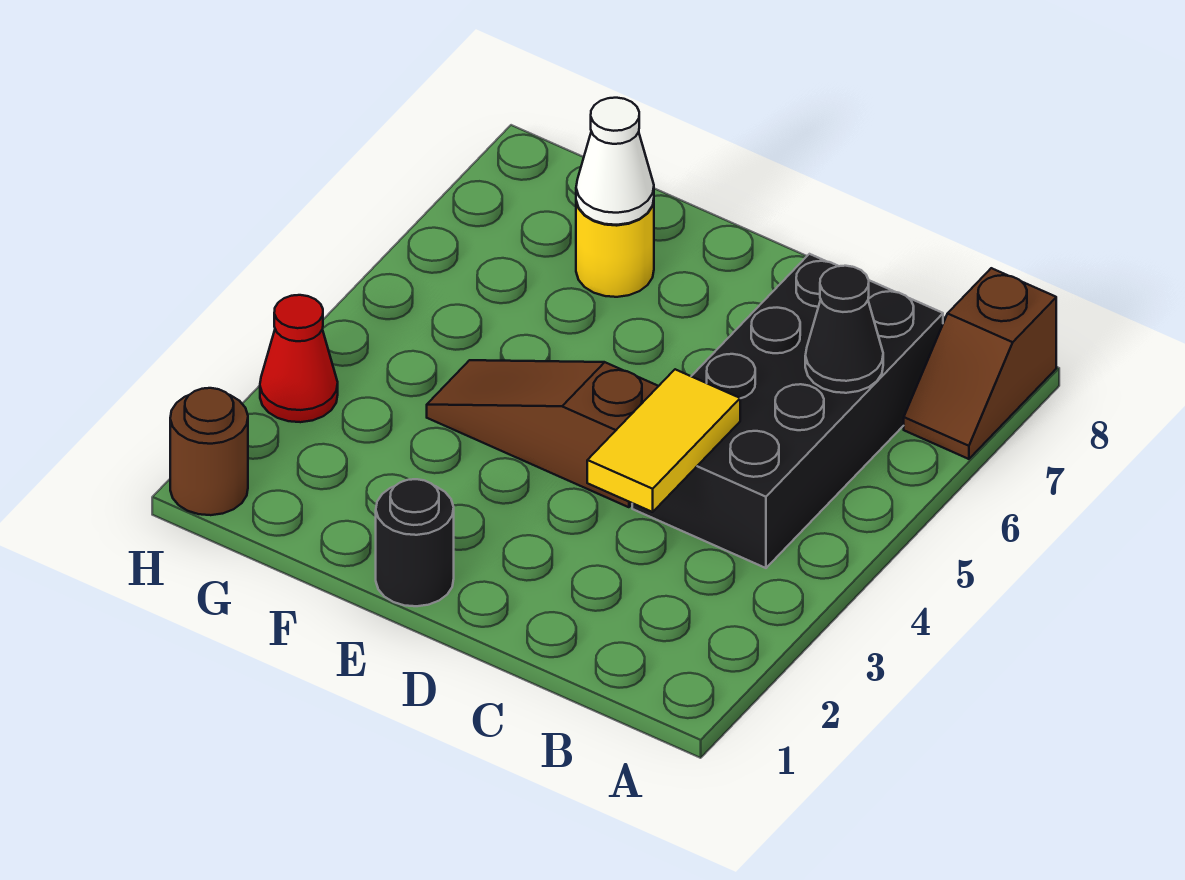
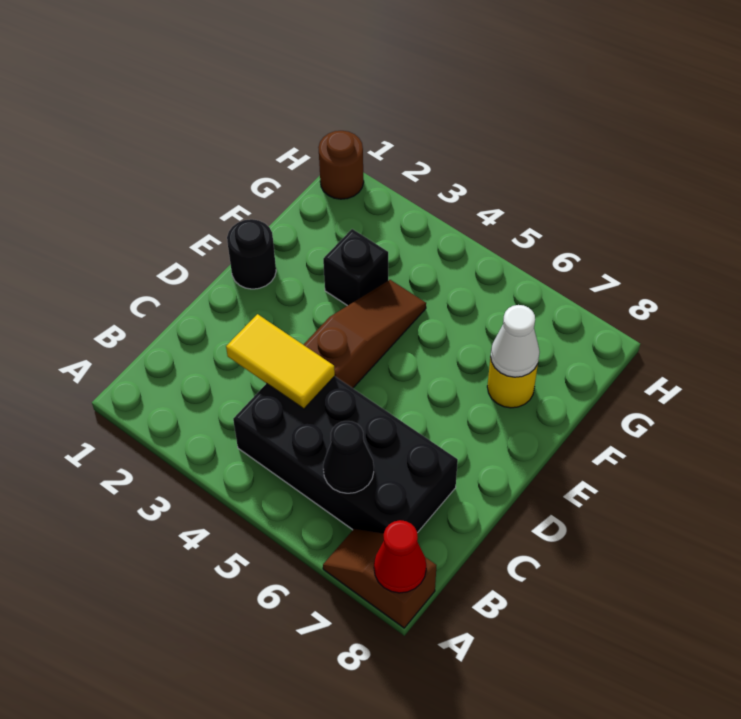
none -> black 1x1 brick [323,229,388,306]
red 1x1 cone [260,295,338,422] -> red 1x1 cone moved to [374,520,426,593]

